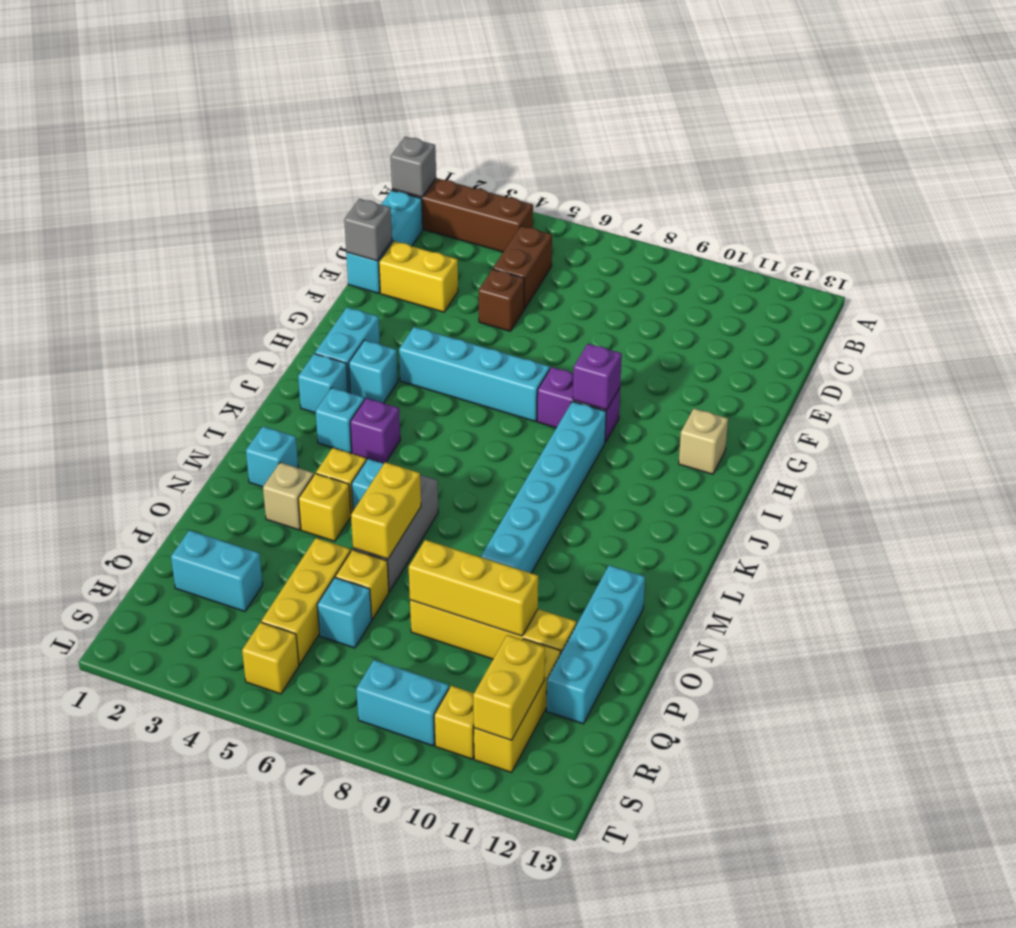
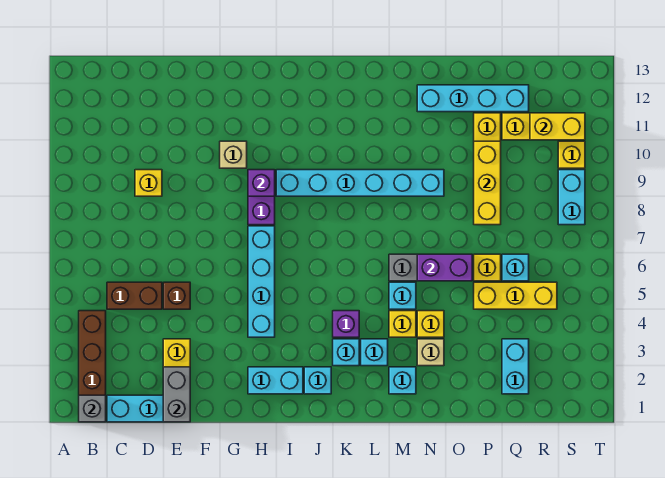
grey 1x1 brick [344,199,392,261] -> grey 1x2 brick [163,367,190,422]
tan 1x1 brick [679,408,728,474] -> tan 1x1 brick moved to [220,141,247,168]
cyan 1x1 brick [349,340,398,403] -> cyan 1x1 brick moved to [361,339,388,366]
yellow 1x2 brick [351,462,421,559] -> purple 1x2 brick [417,254,472,281]
yellow 1x1 brick [242,622,299,694] -> yellow 1x1 brick moved to [135,170,162,196]

